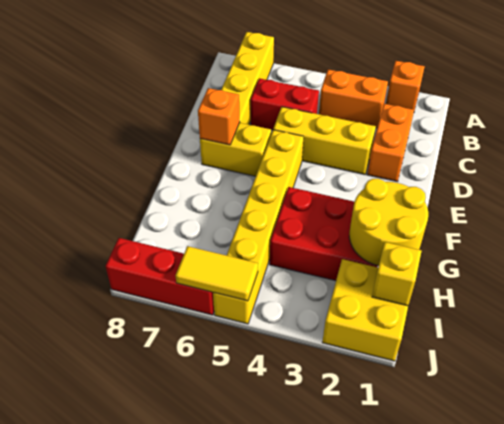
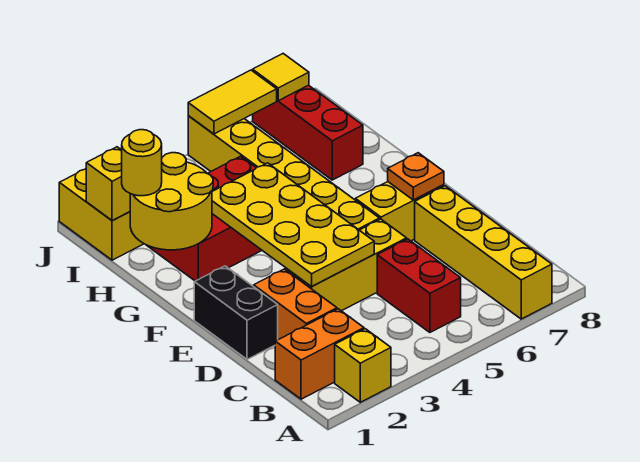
orange 1x1 brick [386,61,425,111] -> yellow 1x1 brick [335,329,391,402]
orange 1x2 brick [319,69,388,128] -> orange 1x2 brick moved to [275,309,364,399]
red 1x2 brick [251,78,319,130] -> red 1x2 brick turned to [377,239,461,332]
none -> black 1x2 brick [194,266,278,359]
none -> yellow 2x4 plate [212,163,374,287]
orange 1x1 brick [198,88,240,145] -> orange 1x1 plate [388,153,444,200]
none -> yellow 1x1 round brick [122,130,162,196]
red 1x3 brick [106,238,214,315] -> red 1x3 brick turned to [253,85,363,180]
none -> yellow 1x1 tile [253,54,309,101]

